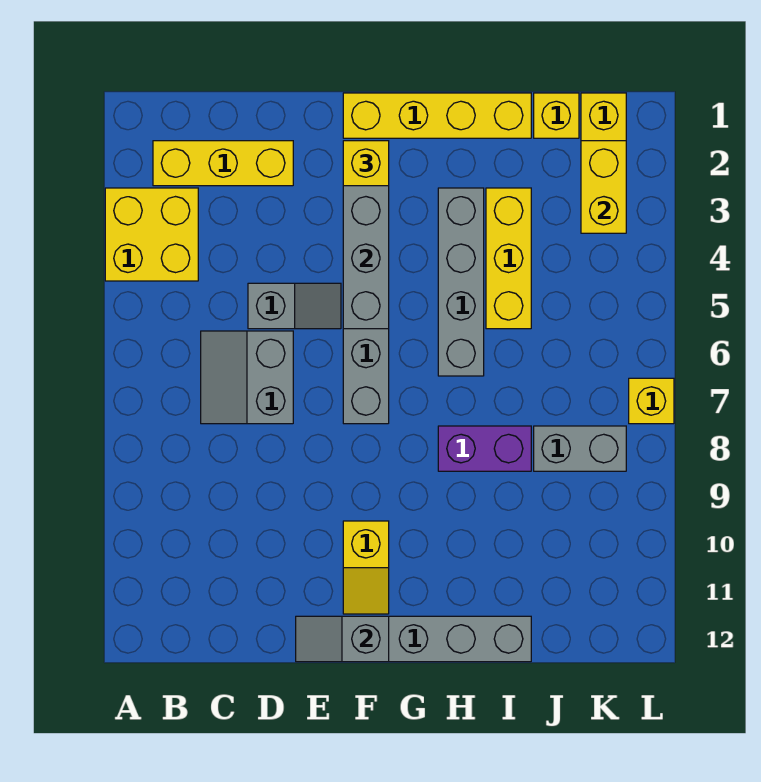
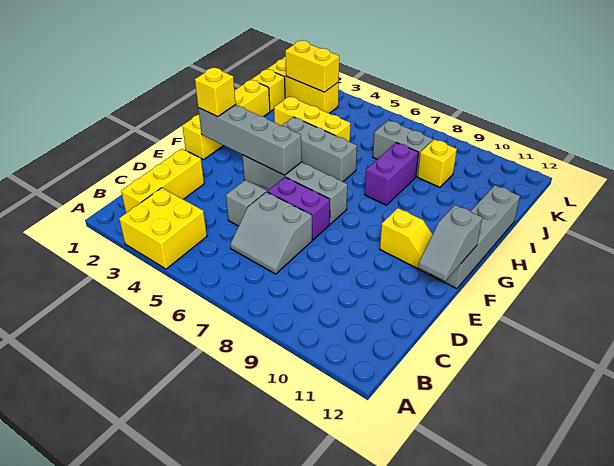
none -> purple 1x2 brick [267,177,330,240]
grey 1x4 brick [438,188,484,376] -> grey 1x3 brick [282,117,357,182]
grey 1x2 brick [534,426,626,471] -> grey 1x2 brick turned to [373,120,433,177]
yellow 1x1 brick [629,378,674,424] -> yellow 1x1 brick moved to [418,139,457,187]

